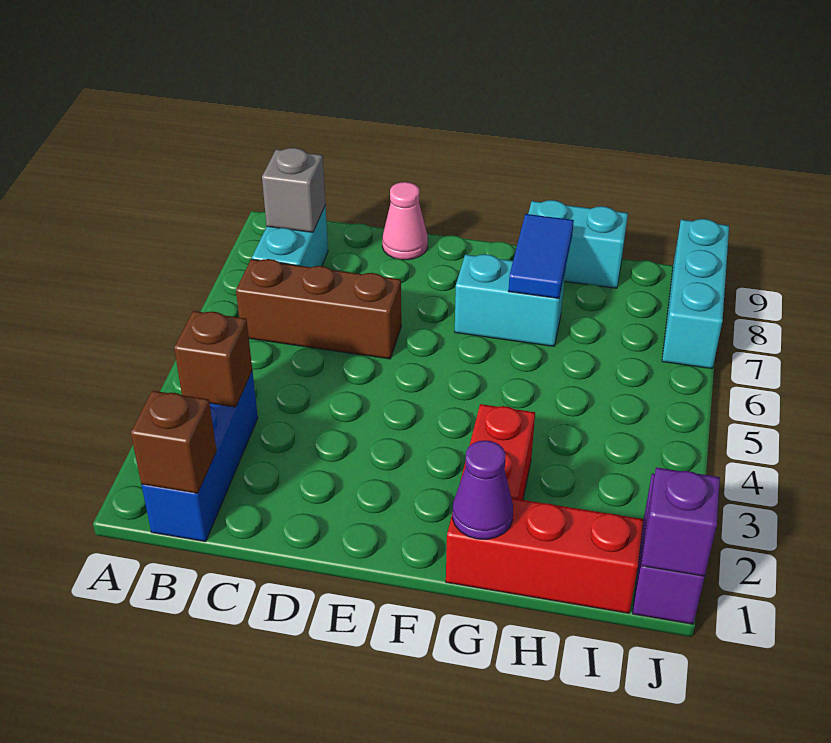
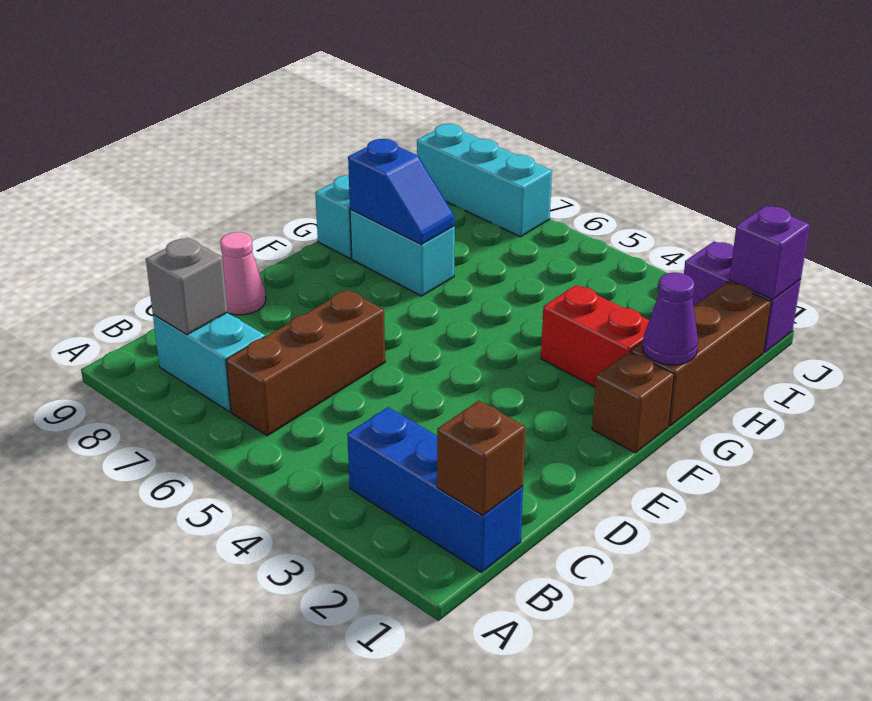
brown 1x1 brick [174,311,252,407] -> brown 1x1 brick moved to [592,352,674,453]
cyan 1x2 brick [455,254,565,346] -> cyan 1x2 brick turned to [350,209,455,296]
red 1x3 brick [446,498,643,613] -> brown 1x3 brick [631,282,771,426]
blue 1x2 tile [508,214,574,298] -> blue 1x2 slope [348,139,455,244]

